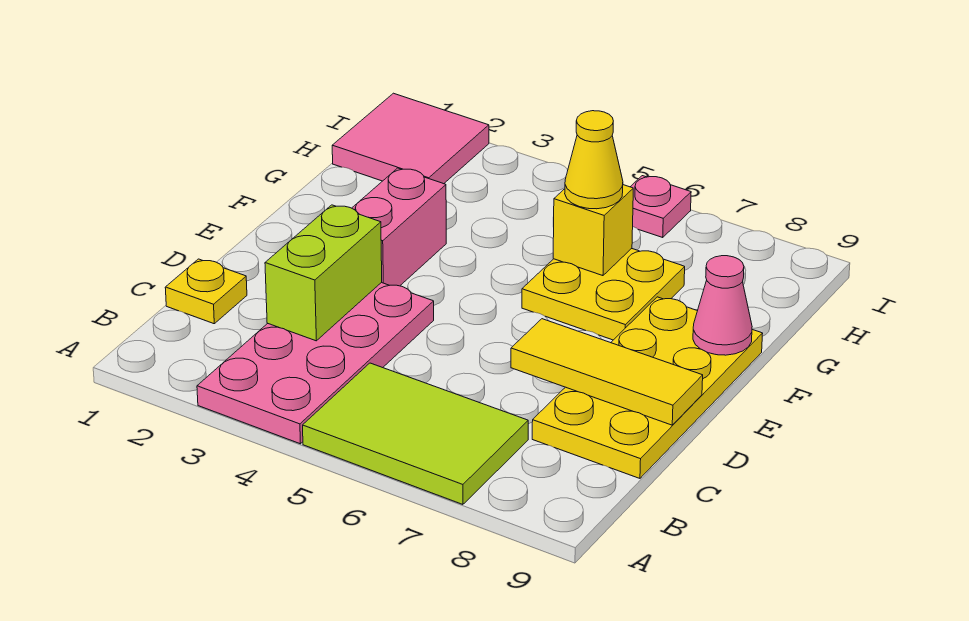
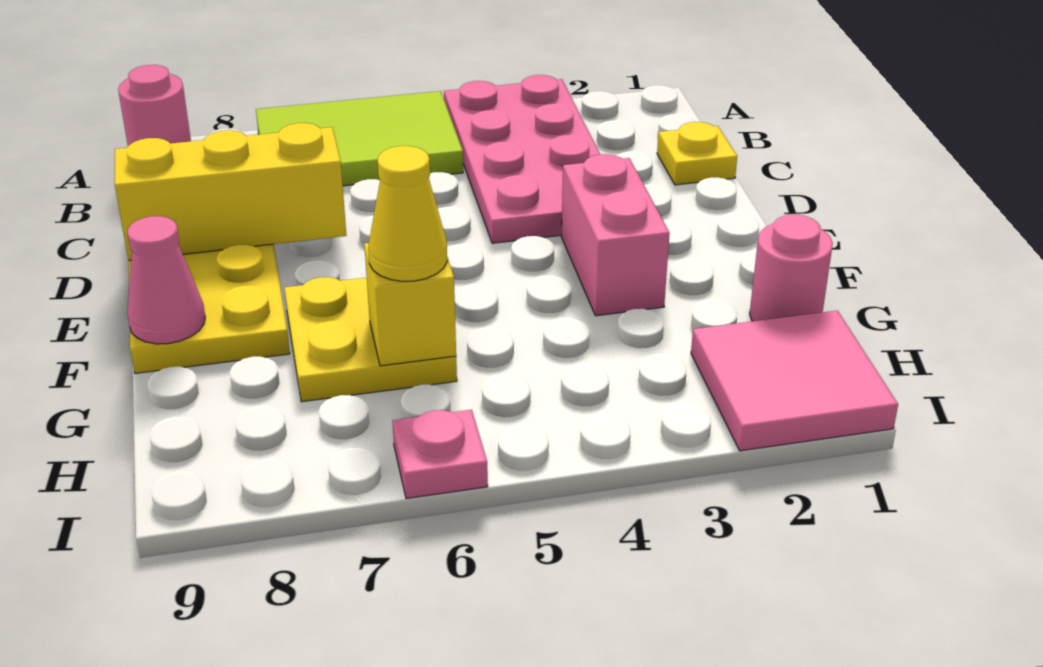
none -> pink 1x1 round brick [118,65,191,146]
lime 1x2 brick [265,205,382,341] -> none
yellow 1x3 tile [511,319,703,425] -> yellow 1x3 brick [115,123,346,261]
none -> pink 1x1 round brick [750,215,833,321]

